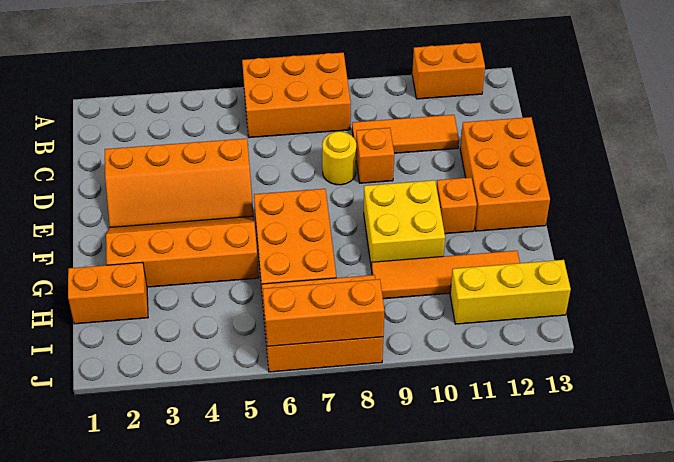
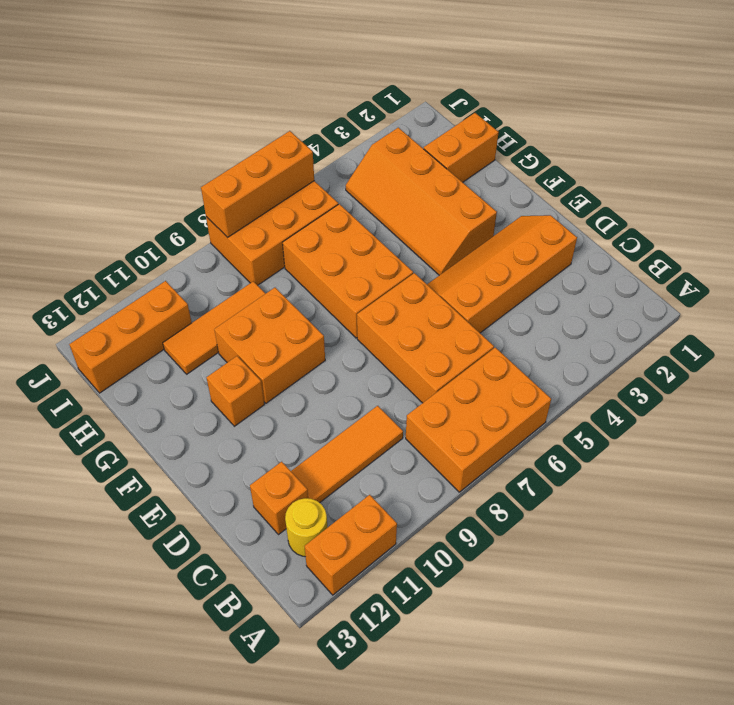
yellow 1x1 round brick [322,131,356,185] -> yellow 1x1 round brick moved to [285,498,327,557]
orange 1x1 brick [356,128,394,183] -> orange 1x1 brick moved to [250,462,308,535]
orange 2x3 brick [460,117,550,231] -> orange 2x3 brick moved to [357,273,494,403]
orange 2x4 slope [106,216,259,287] -> orange 2x4 slope turned to [346,128,497,275]
yellow 2x2 brick [364,180,445,269] -> orange 2x2 brick [214,288,325,403]
orange 1x4 tile [372,251,520,299] -> orange 1x3 tile [163,281,266,374]
yellow 1x3 brick [450,260,571,324] -> orange 1x3 brick [69,281,192,393]

